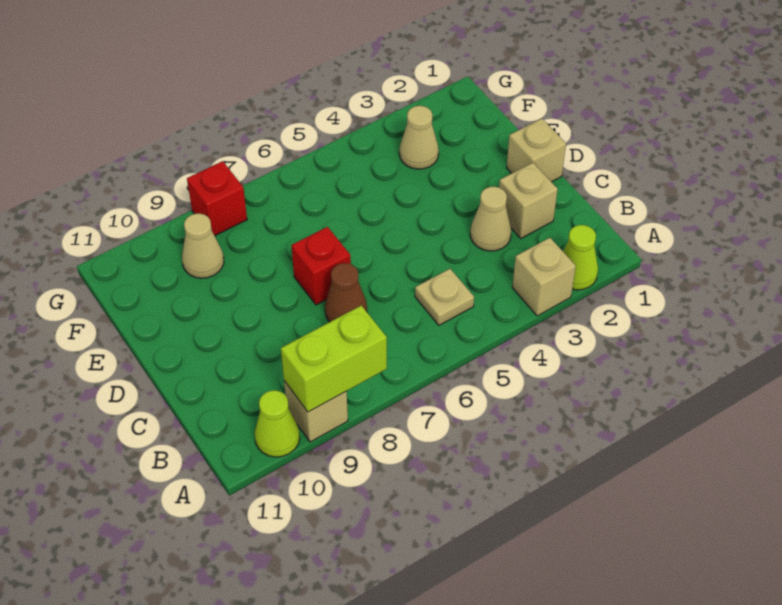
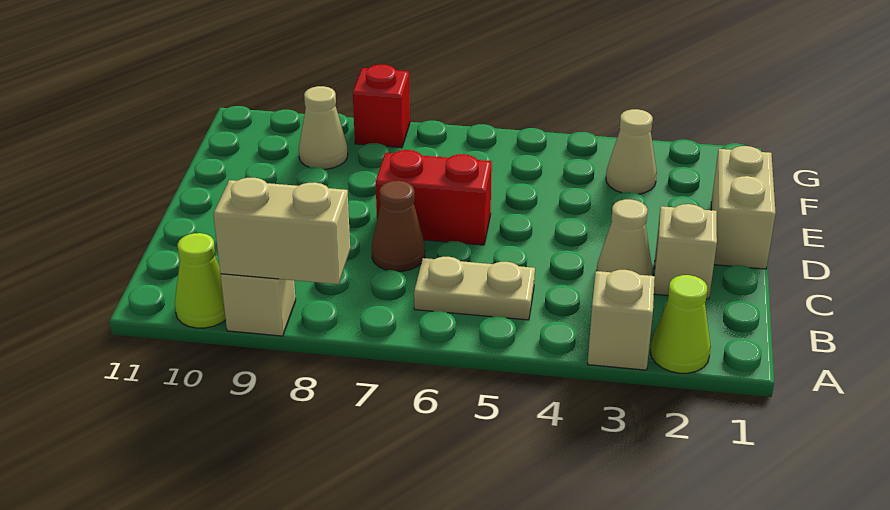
lime 1x2 brick [281,306,387,412] -> tan 1x2 brick [213,178,350,284]
tan 1x1 plate [415,269,474,325] -> tan 1x2 plate [414,257,535,320]
tan 1x1 brick [506,119,566,182] -> tan 1x2 brick [711,146,776,269]
red 1x1 brick [291,227,351,305] -> red 1x2 brick [376,150,492,245]

